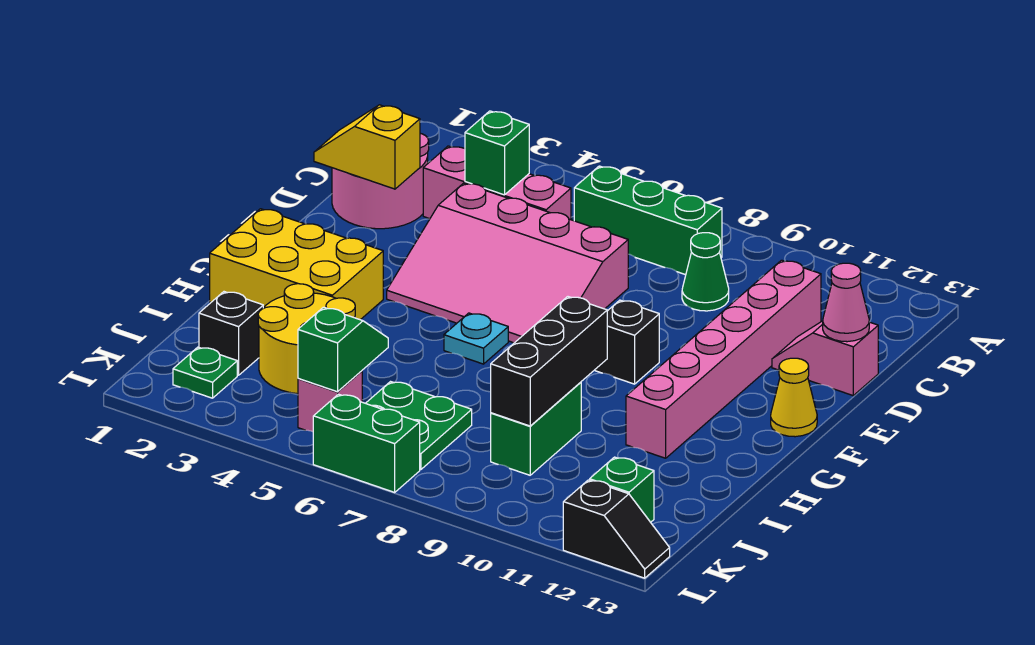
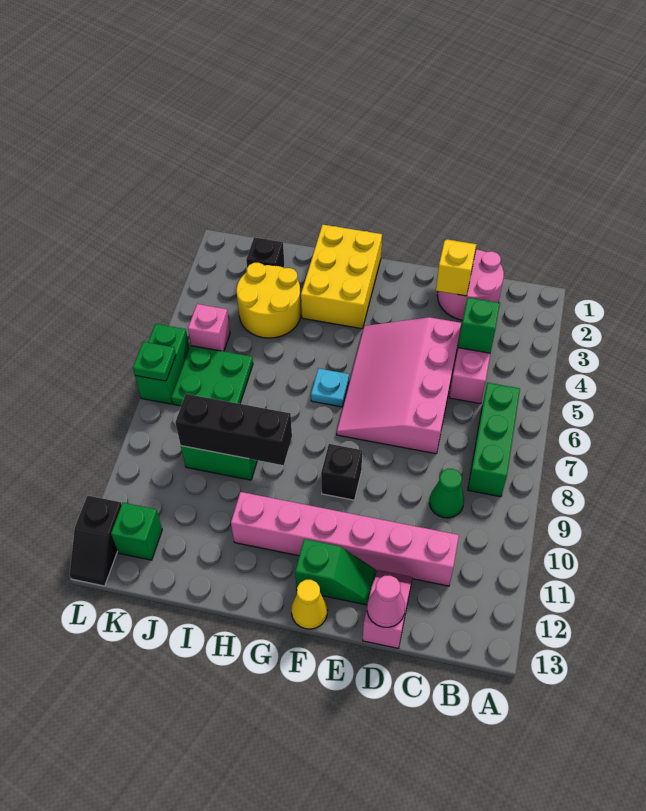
green 1x2 slope [298,307,388,392] -> green 1x2 slope moved to [295,539,376,605]
green 1x1 plate [173,347,237,398] -> green 1x1 plate moved to [133,342,176,381]

